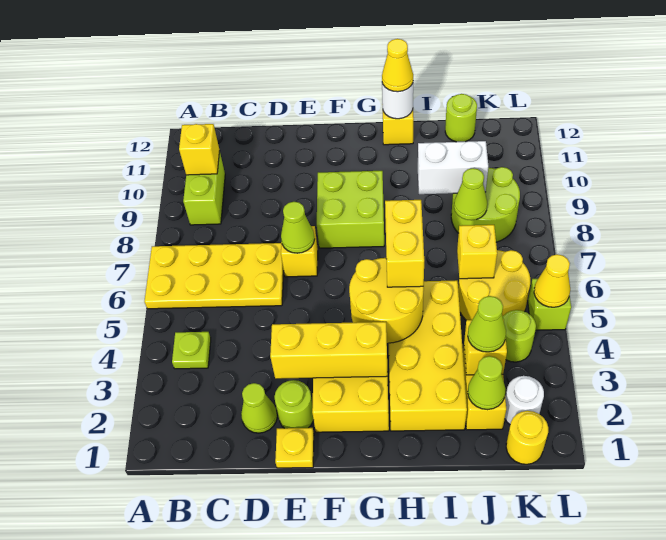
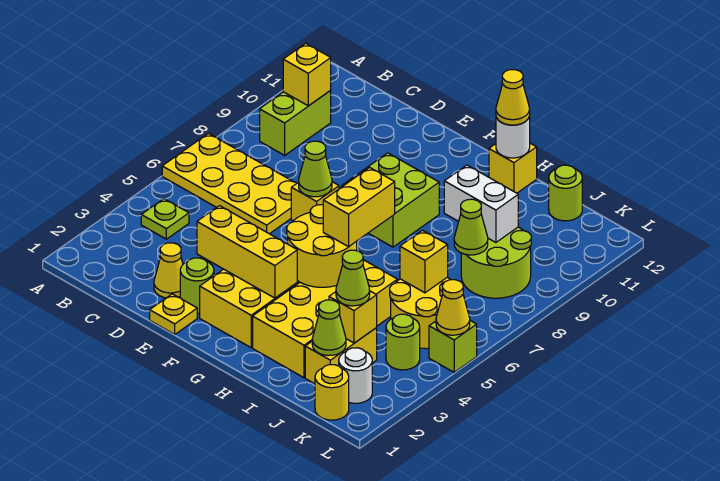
lime 1x1 cone [241,383,277,433] -> yellow 1x1 cone [154,243,183,298]

